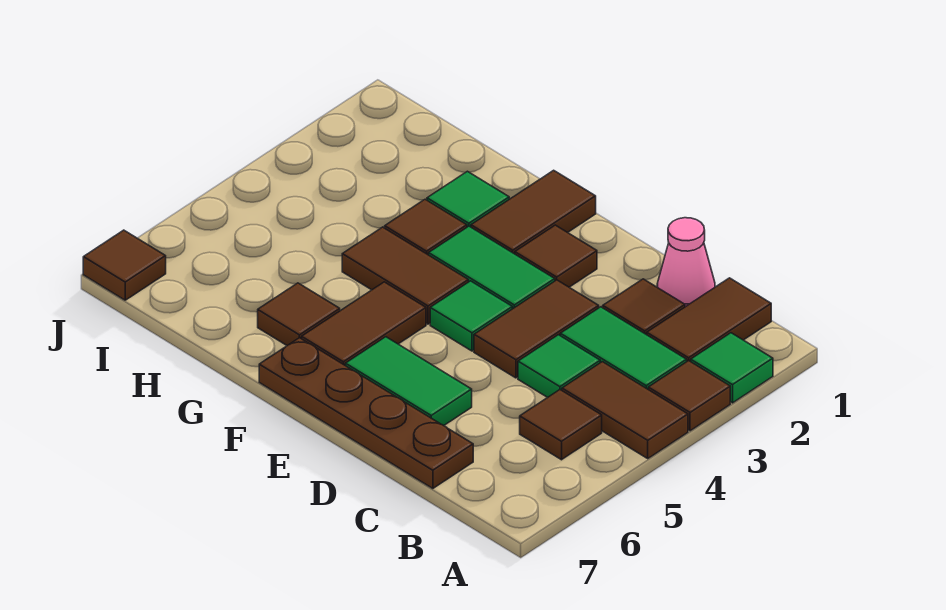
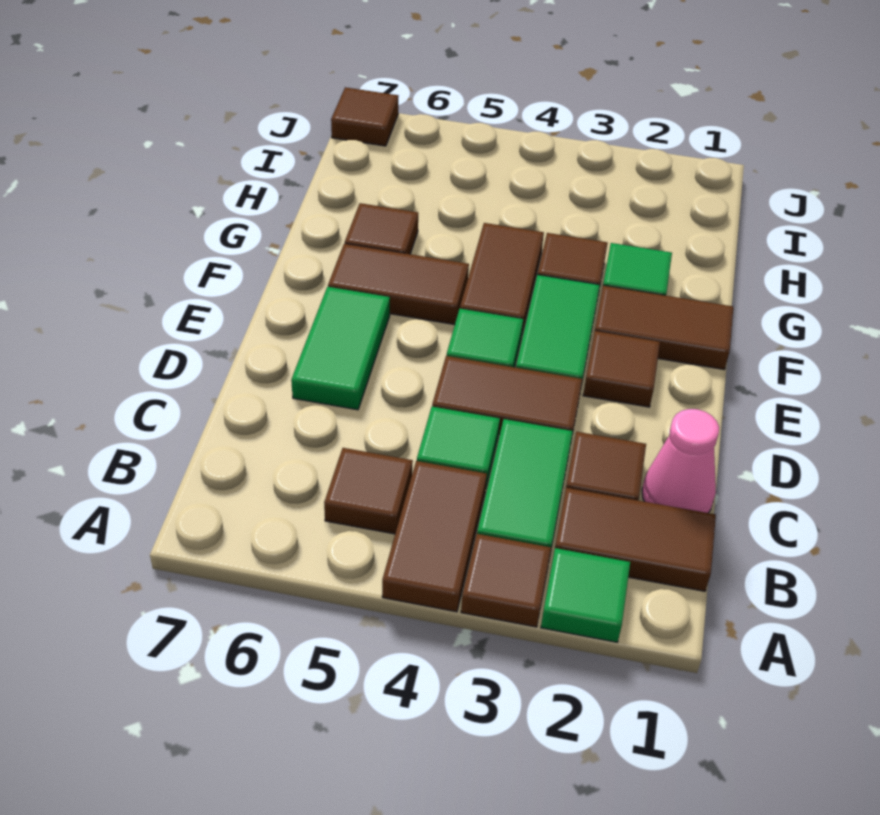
brown 1x4 plate [259,338,473,489] -> none

